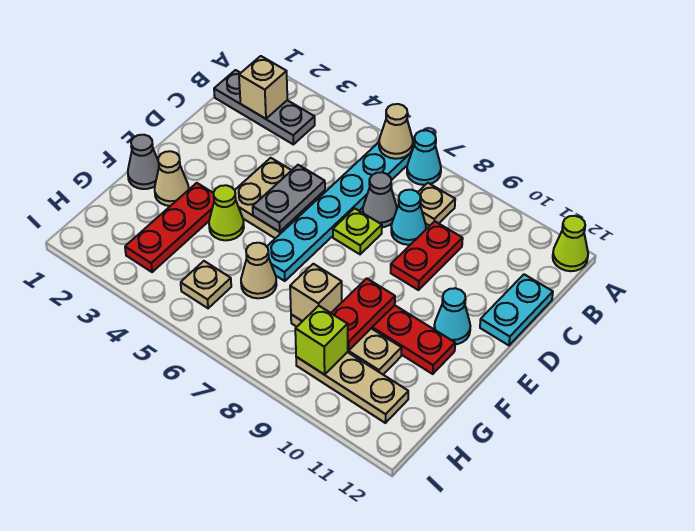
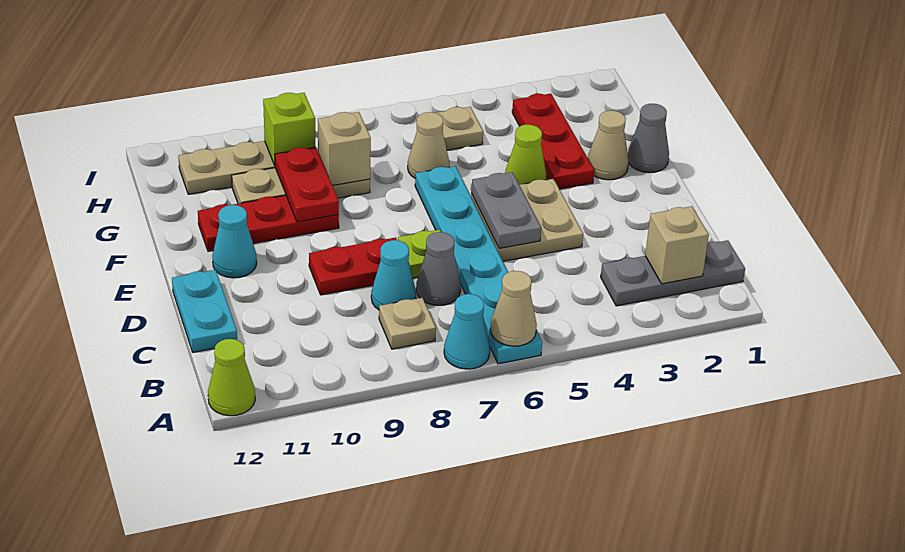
red 1x2 plate [391,221,463,290] -> red 1x2 plate turned to [309,237,397,295]

